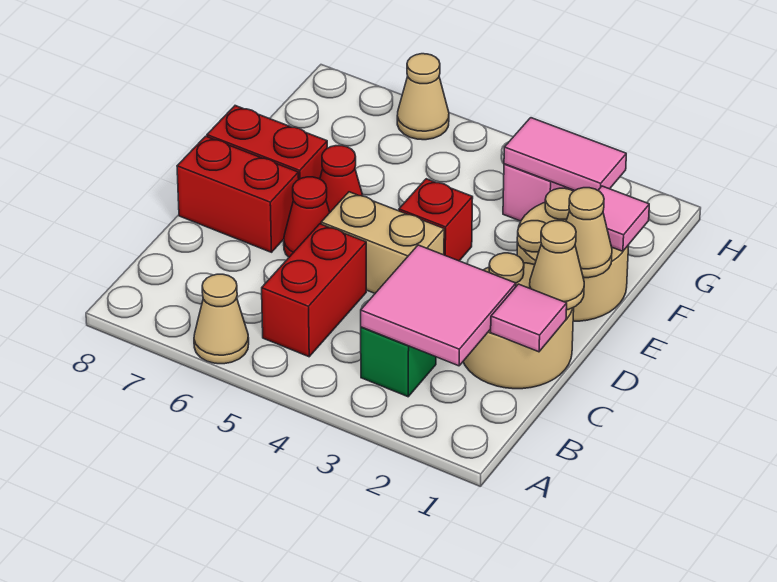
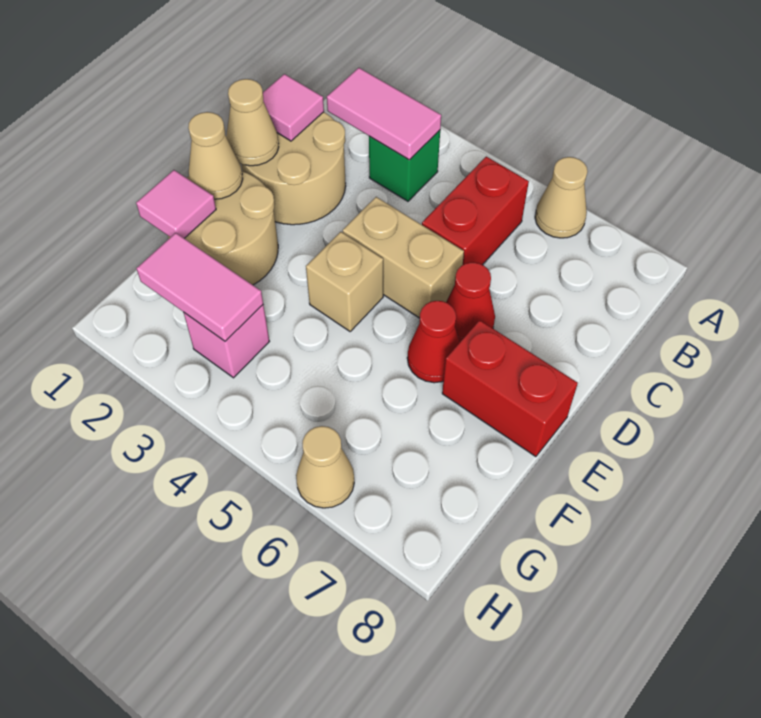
pink 2x2 tile [361,245,516,366] -> pink 1x2 tile [327,68,441,160]
red 1x2 brick [177,136,299,252] -> none
red 1x1 brick [399,179,473,261] -> tan 1x1 brick [306,232,383,331]

